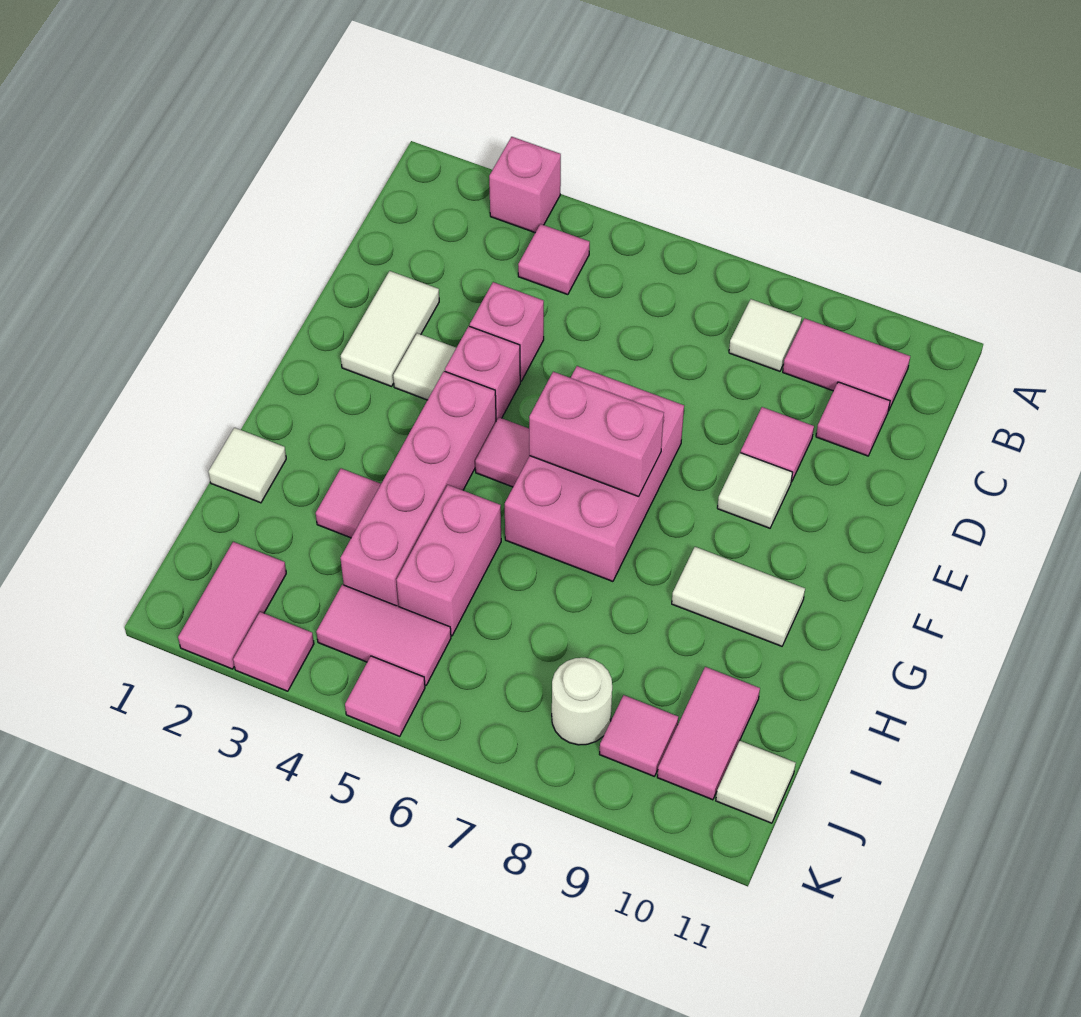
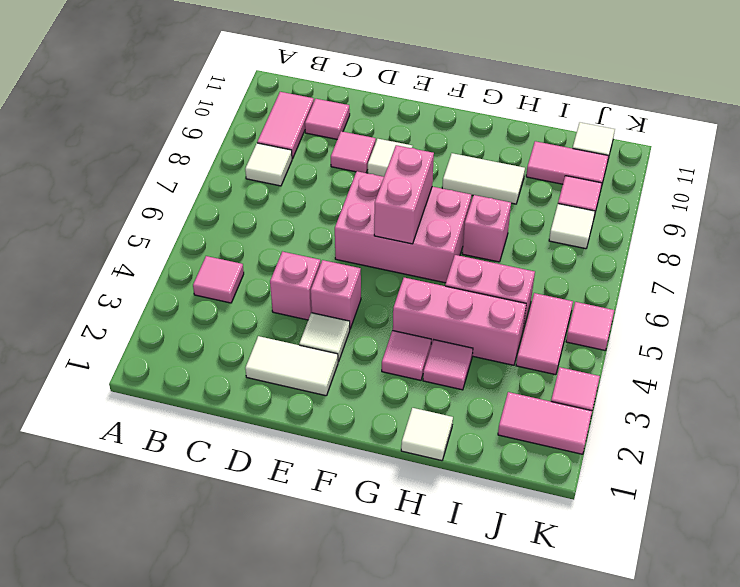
pink 1x1 brick [489,137,561,233] -> pink 1x1 brick moved to [462,195,511,262]
pink 1x4 brick [340,371,496,606] -> pink 1x3 brick [393,278,526,365]
pink 1x1 tile [475,417,529,487] -> pink 1x1 tile moved to [382,330,431,380]
white 1x2 tile [672,547,805,646] -> white 1x2 tile turned to [442,153,525,204]
white 1x1 round brick [552,658,612,745] -> white 1x1 tile [549,204,595,249]

